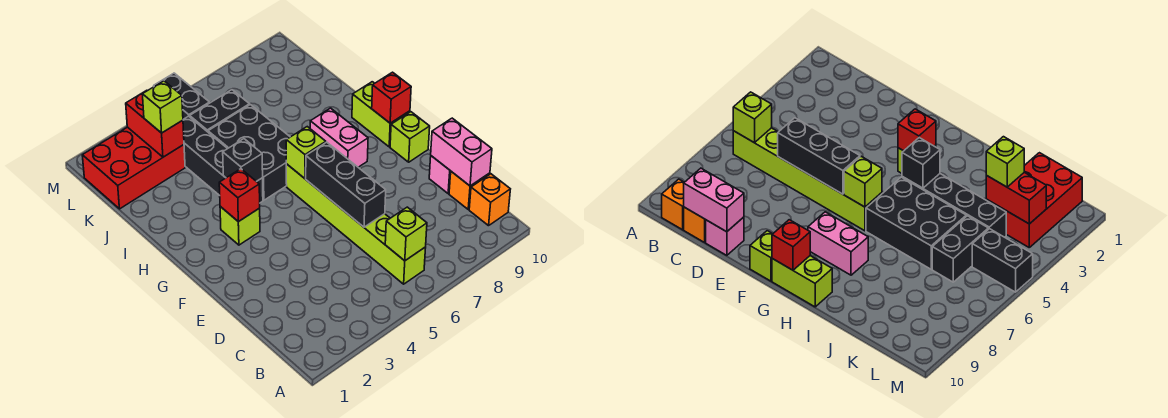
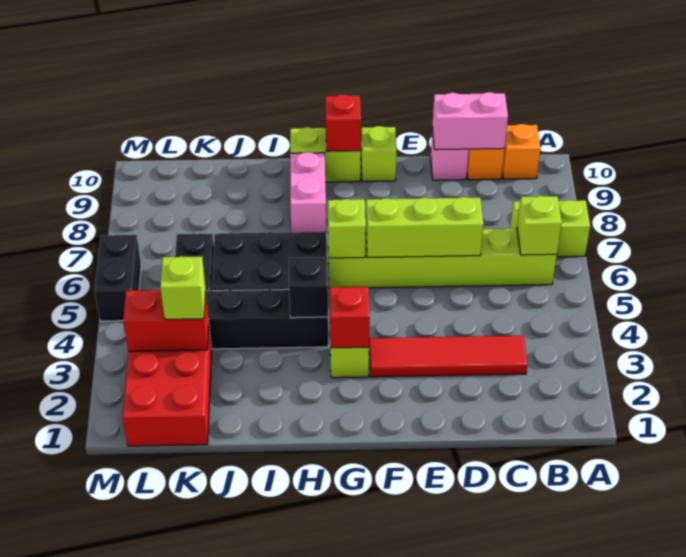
none -> lime 1x2 brick [510,200,590,257]
none -> red 1x4 tile [369,336,527,377]
black 1x3 brick [306,142,386,227] -> lime 1x3 brick [366,197,483,257]
pink 1x2 brick [310,108,368,167] -> pink 1x2 brick turned to [290,152,326,232]
black 1x2 brick [154,73,210,119] -> black 1x2 brick turned to [95,235,141,321]

